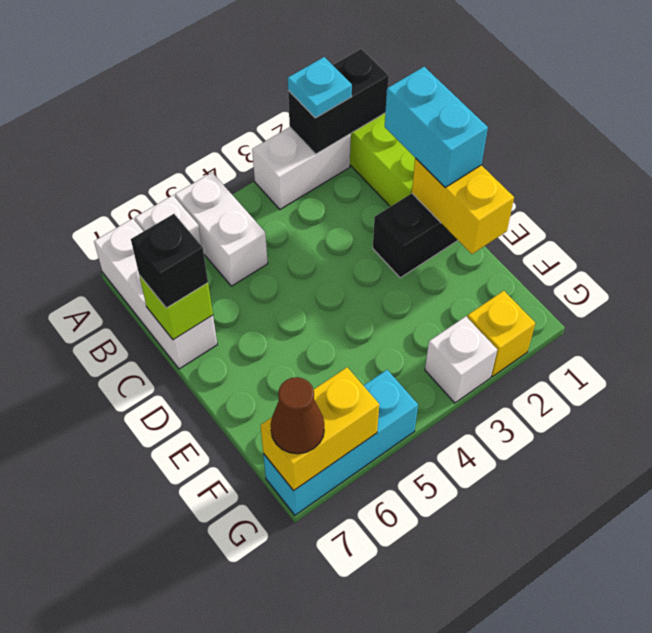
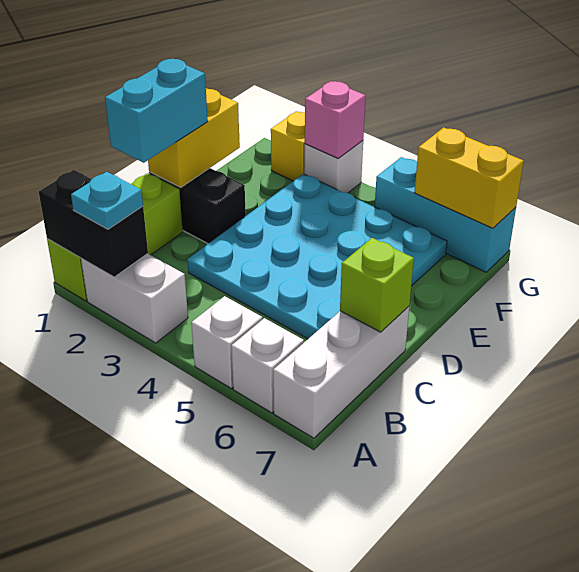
white 1x2 brick [175,173,268,286] -> white 1x1 brick [191,296,262,389]
none -> cyan 4x4 plate [187,174,447,339]
black 1x1 brick [131,214,208,308] -> none
none -> pink 1x1 brick [305,81,366,159]
brown 1x1 cone [271,377,324,454] -> none

